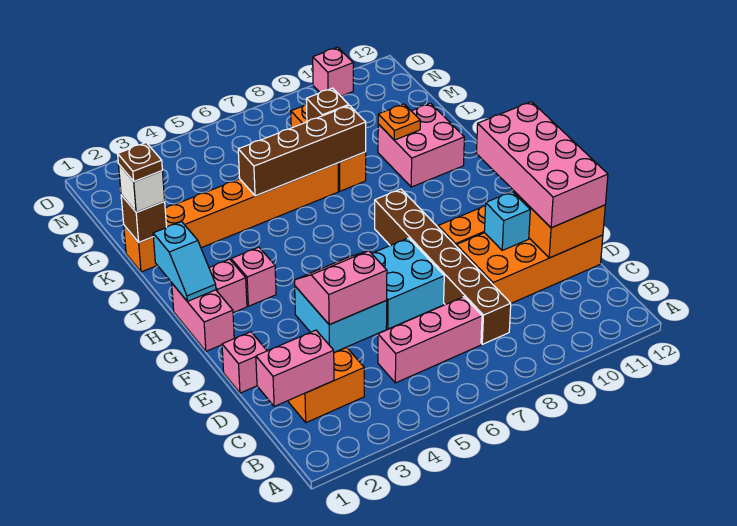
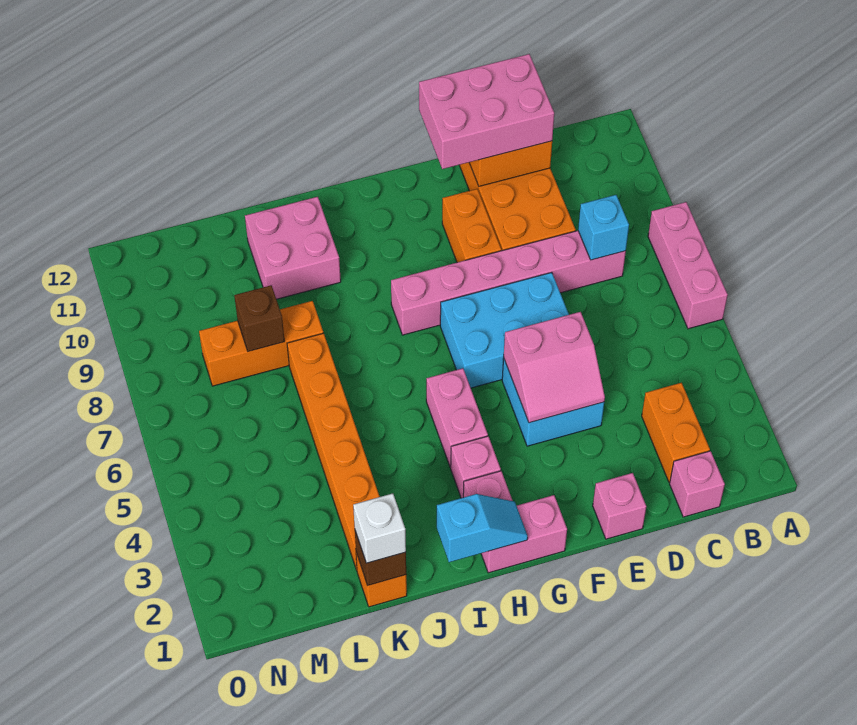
pink 1x2 brick [256,330,334,407] -> pink 1x2 brick moved to [426,368,488,467]
pink 1x3 brick [378,297,482,383] -> pink 1x3 brick moved to [648,202,728,329]
brown 1x6 brick [375,189,511,344] -> pink 1x6 brick [391,231,626,335]
pink 2x4 brick [476,102,608,228] -> pink 2x3 brick [419,54,554,169]
pink 2x2 slope [295,251,387,325] -> pink 2x2 slope turned to [504,312,605,423]
cyan 2x2 brick [372,238,444,329] -> cyan 2x3 brick [440,272,569,388]
cyan 1x1 brick [484,192,530,250] -> cyan 1x1 brick moved to [578,195,629,260]
brown 1x1 plate [118,143,162,181] -> none
brown 1x4 brick [238,105,366,196] -> none
orange 1x1 plate [378,104,420,140] -> none
pink 1x1 brick [313,47,353,96] -> pink 1x1 brick moved to [670,451,725,517]

